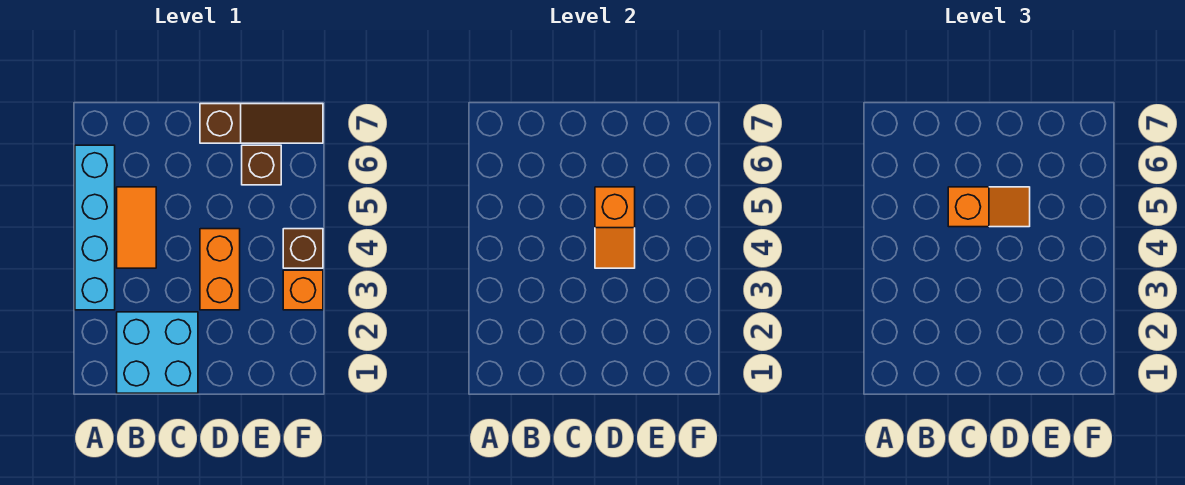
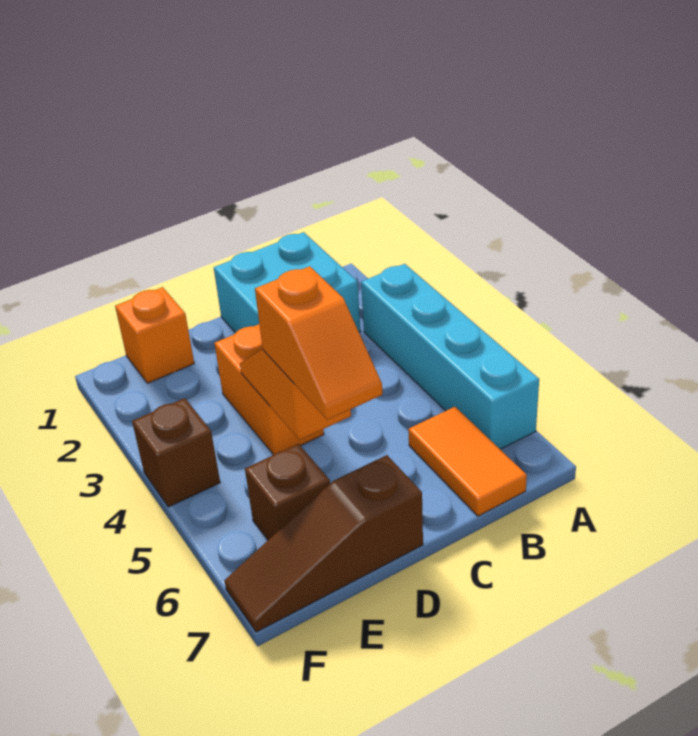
orange 1x2 tile [117,187,156,268] -> orange 1x2 tile moved to [408,407,527,516]
orange 1x2 slope [948,187,1030,227] -> orange 1x2 slope turned to [255,266,382,420]
orange 1x1 brick [283,270,323,310] -> orange 1x1 brick moved to [115,287,194,383]

